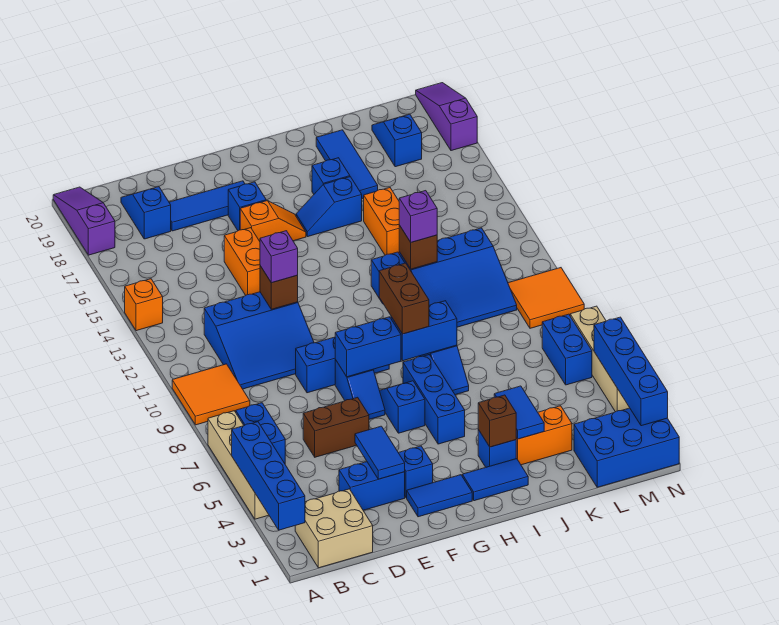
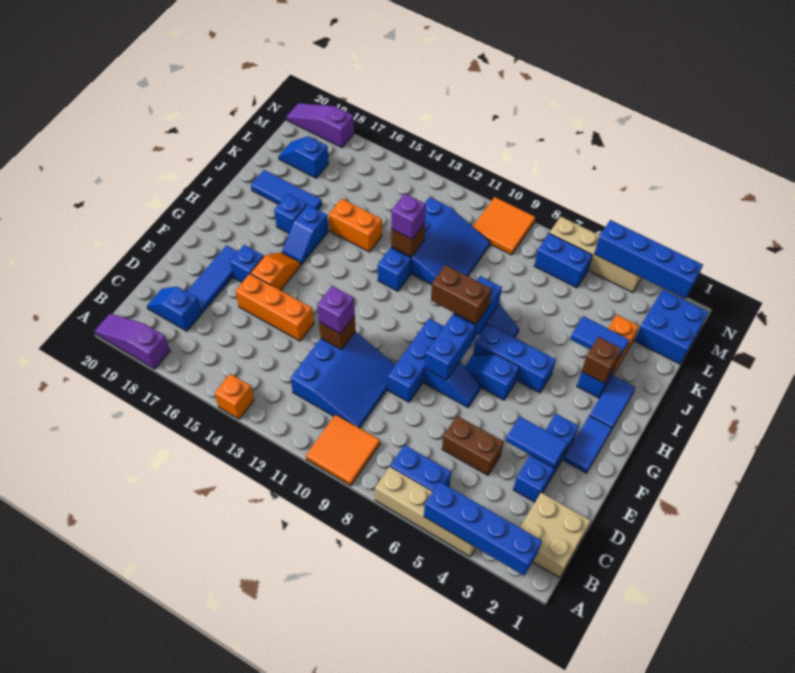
brown 1x2 brick [303,397,369,457] -> brown 1x2 brick turned to [442,416,504,475]
orange 1x2 brick [224,228,260,295] -> orange 1x3 brick [235,274,314,341]
blue 2x3 brick [574,408,679,487] -> blue 2x2 brick [635,289,708,364]

